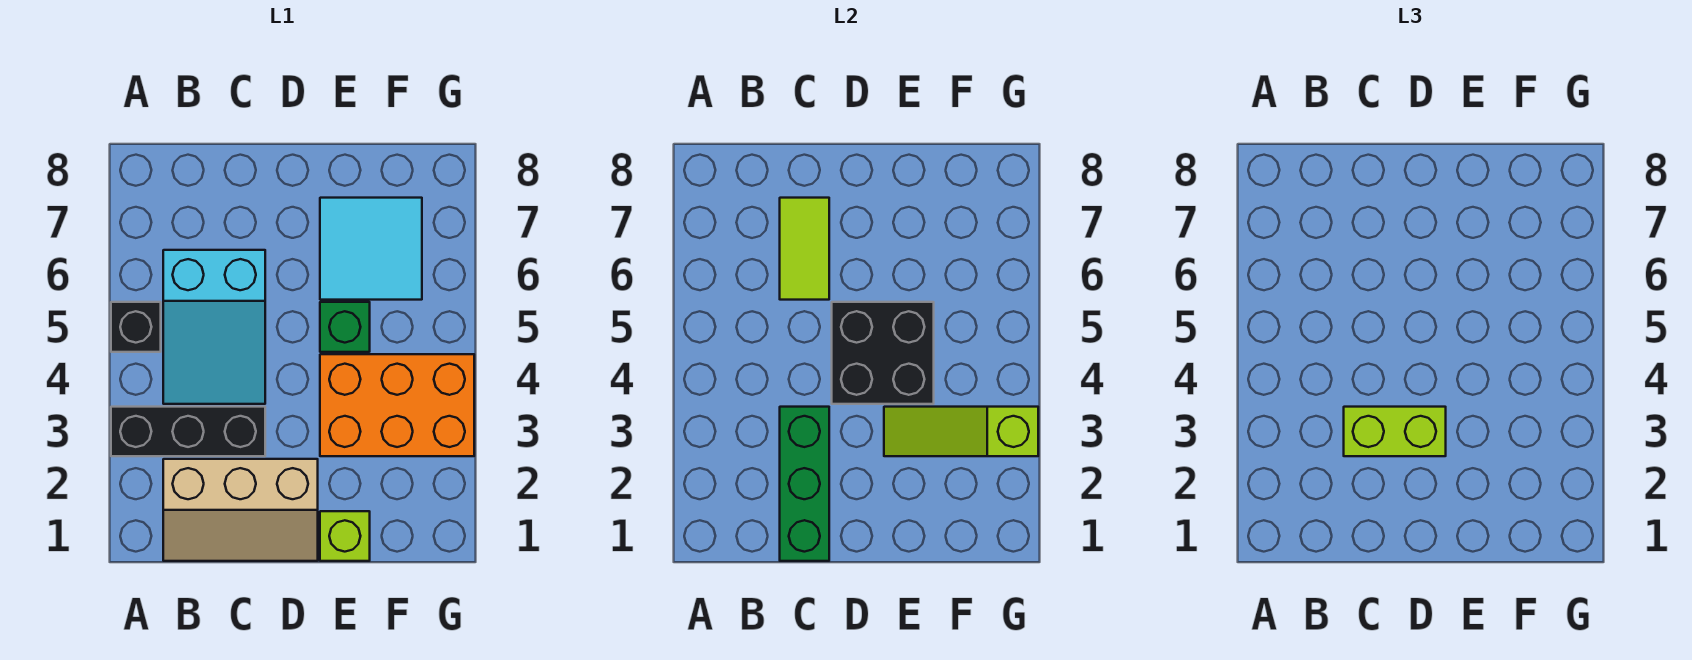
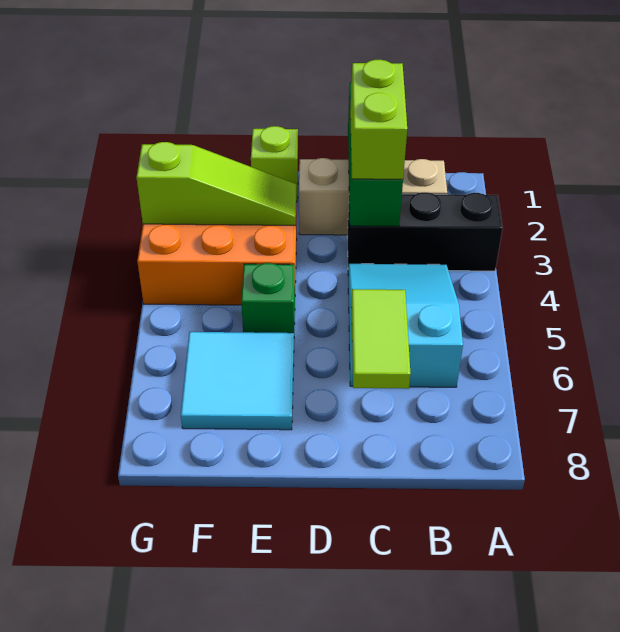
black 1x1 brick [111,302,161,352] -> none
lime 1x2 brick [1344,407,1446,456] -> lime 1x2 brick turned to [350,60,407,179]
black 2x2 brick [832,302,934,404] -> none

